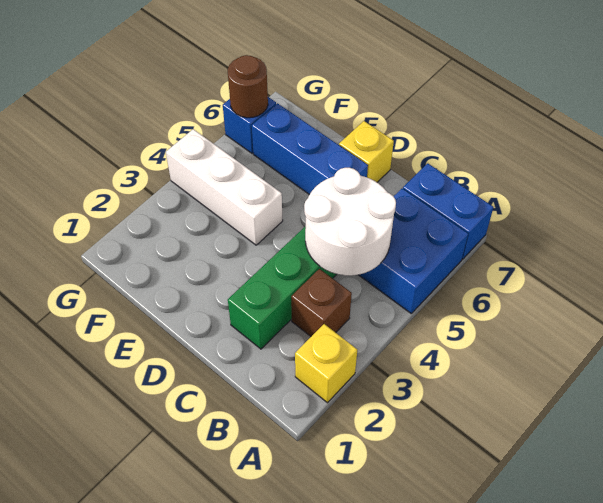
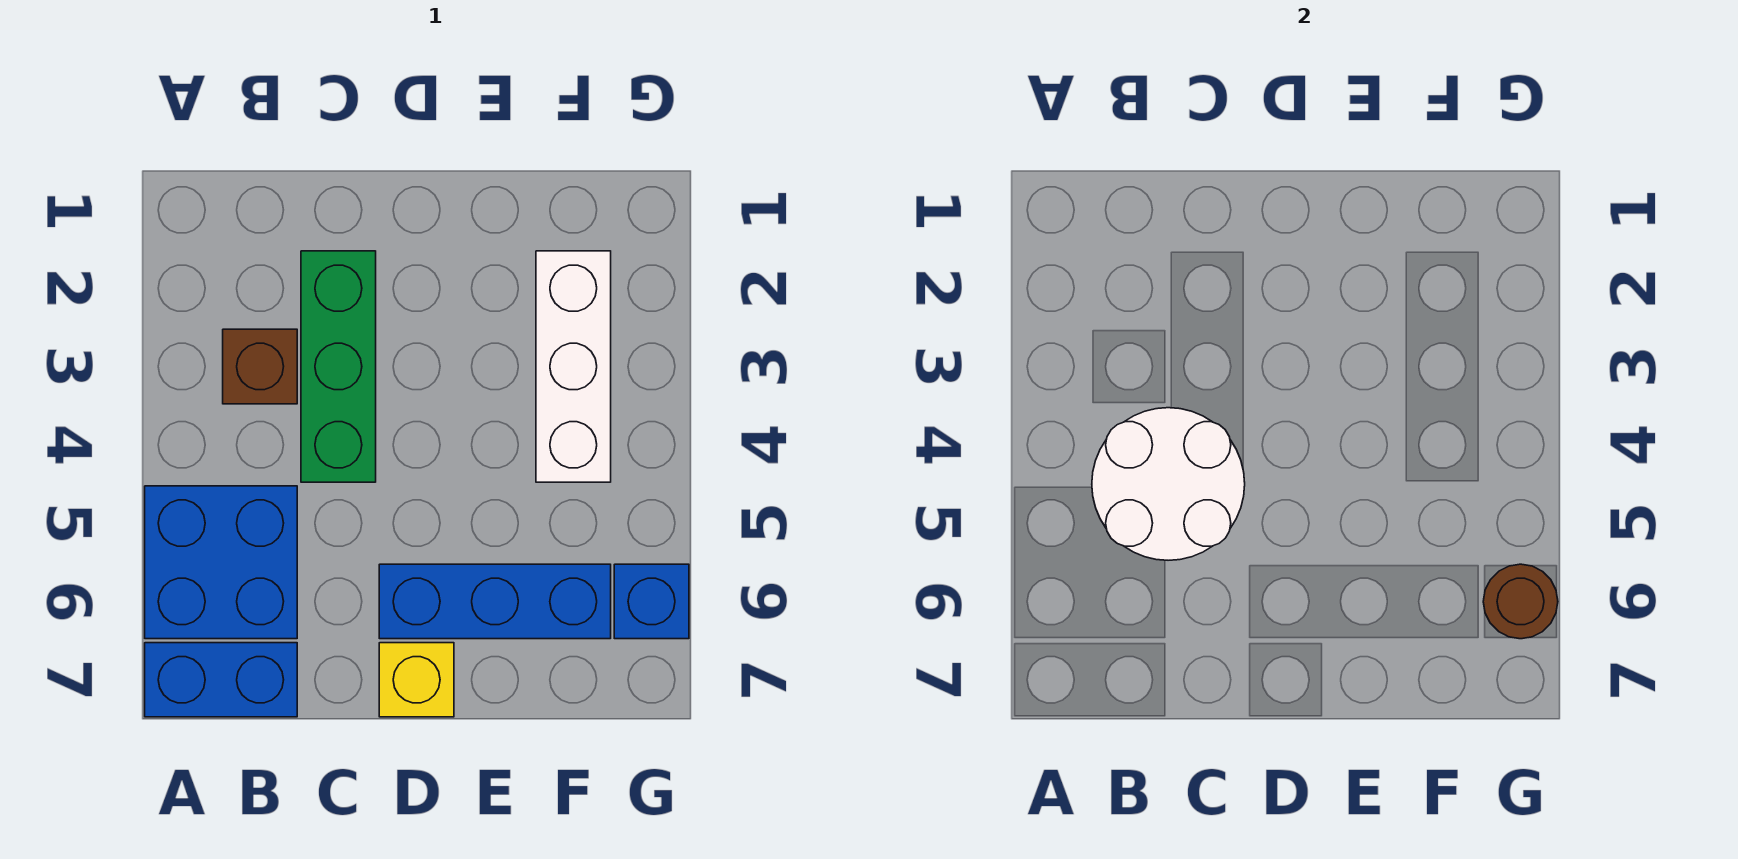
yellow 1x1 brick [295,324,357,403] -> none
white 1x3 brick [166,129,283,245] -> white 1x3 brick turned to [536,251,611,482]

